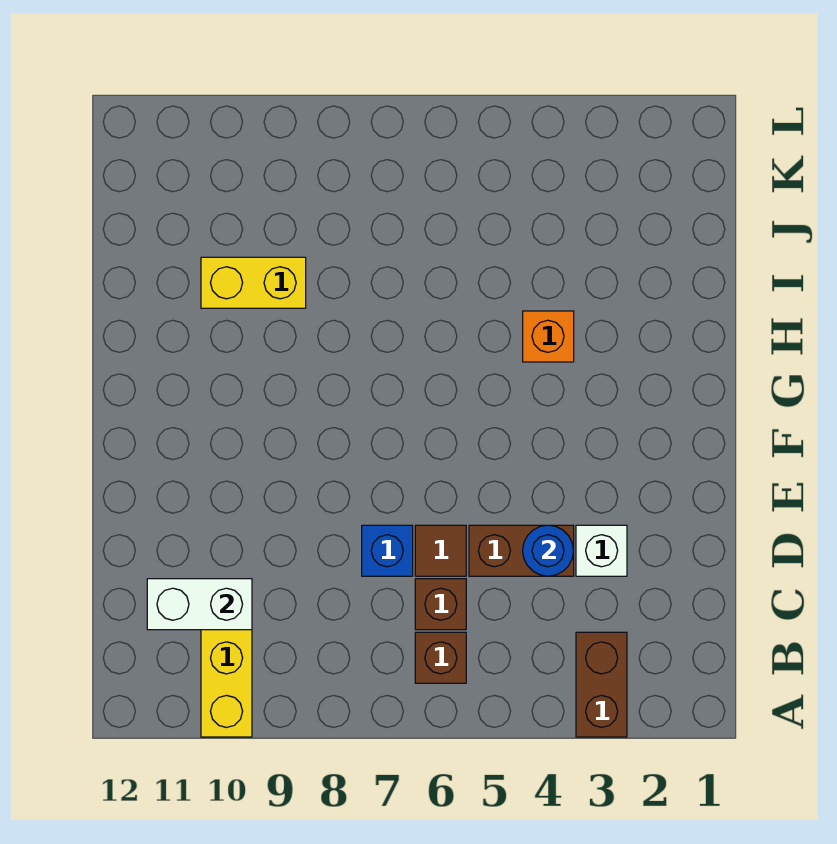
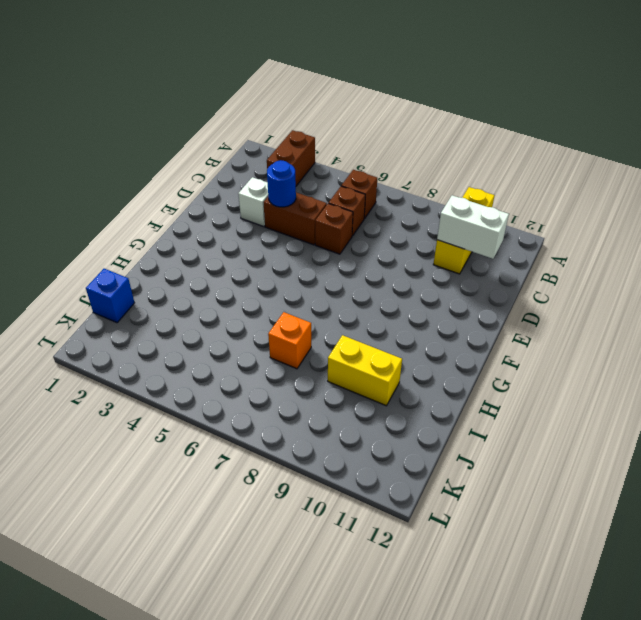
brown 1x1 tile [415,525,466,576] -> brown 1x1 brick [315,203,353,254]
blue 1x1 brick [362,525,413,576] -> blue 1x1 brick moved to [86,269,134,323]
orange 1x1 brick [523,311,574,362] -> orange 1x1 brick moved to [268,312,311,369]

